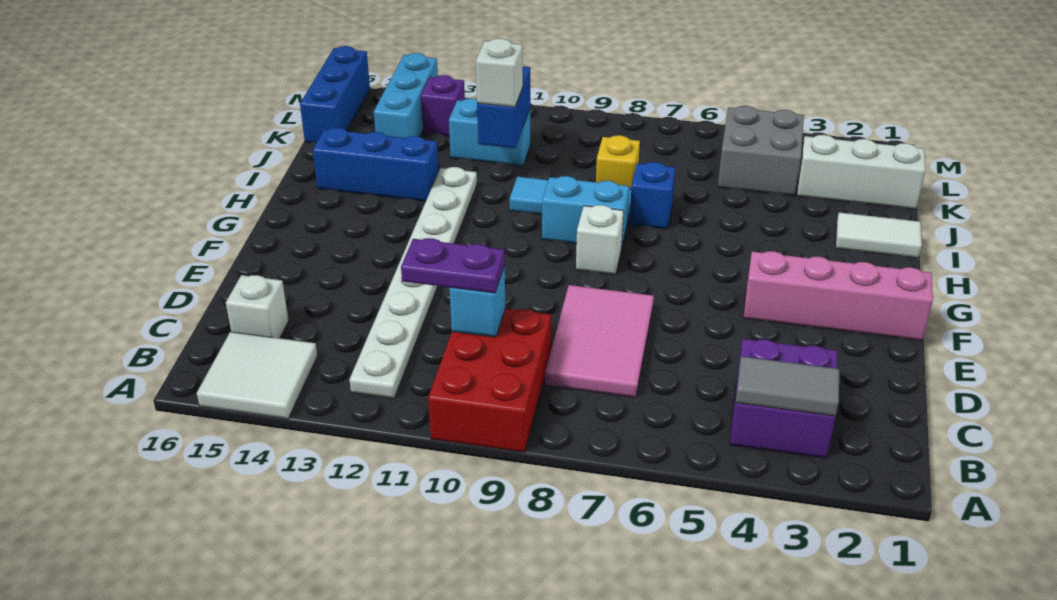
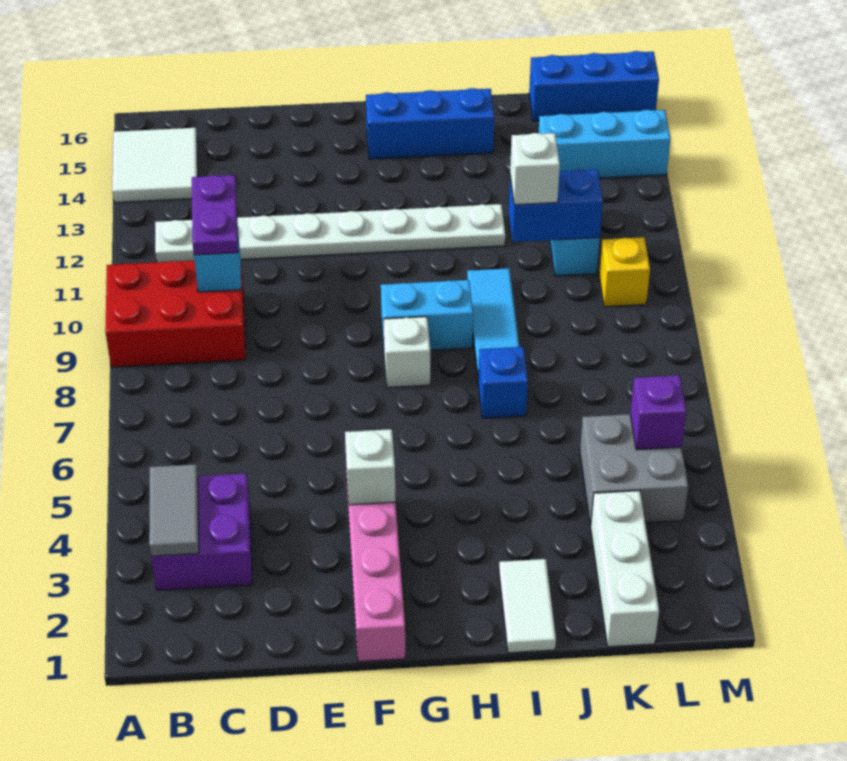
pink 2x3 tile [545,285,654,398] -> none
white 1x1 brick [226,275,289,338] -> white 1x1 brick moved to [345,429,396,505]
cyan 1x2 brick [542,176,629,245] -> cyan 1x2 brick turned to [381,280,473,350]
blue 1x3 brick [313,128,439,201] -> blue 1x3 brick turned to [366,88,494,159]
yellow 1x1 brick [596,135,640,189] -> yellow 1x1 brick moved to [599,237,650,307]
purple 1x1 brick [421,75,465,136] -> purple 1x1 brick moved to [630,375,686,450]

